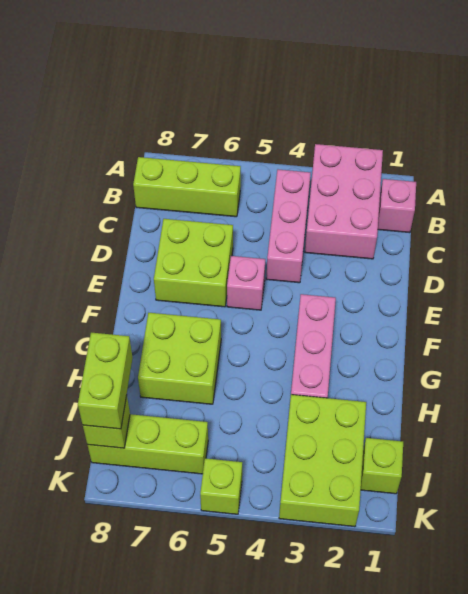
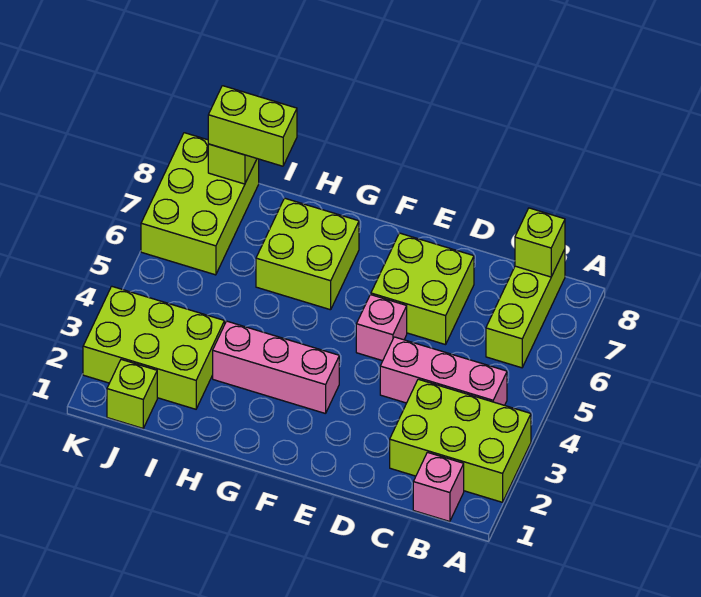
pink 2x3 brick [305,144,383,259] -> lime 2x3 brick [390,379,531,502]
lime 1x3 brick [88,414,208,474] -> lime 2x3 brick [141,133,259,275]
lime 1x1 brick [200,458,242,514] -> lime 1x1 brick moved to [515,208,565,277]

